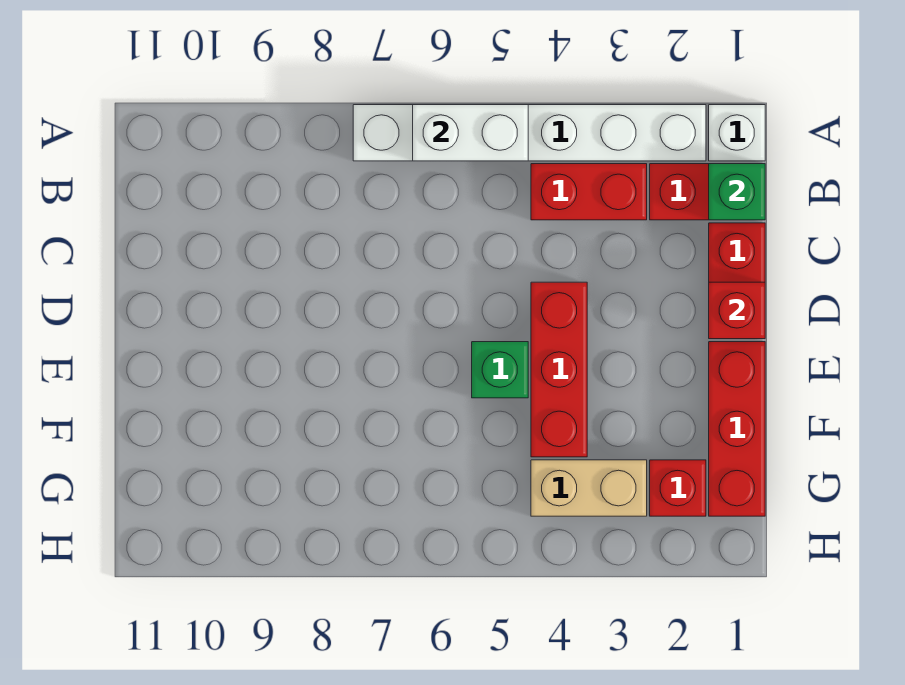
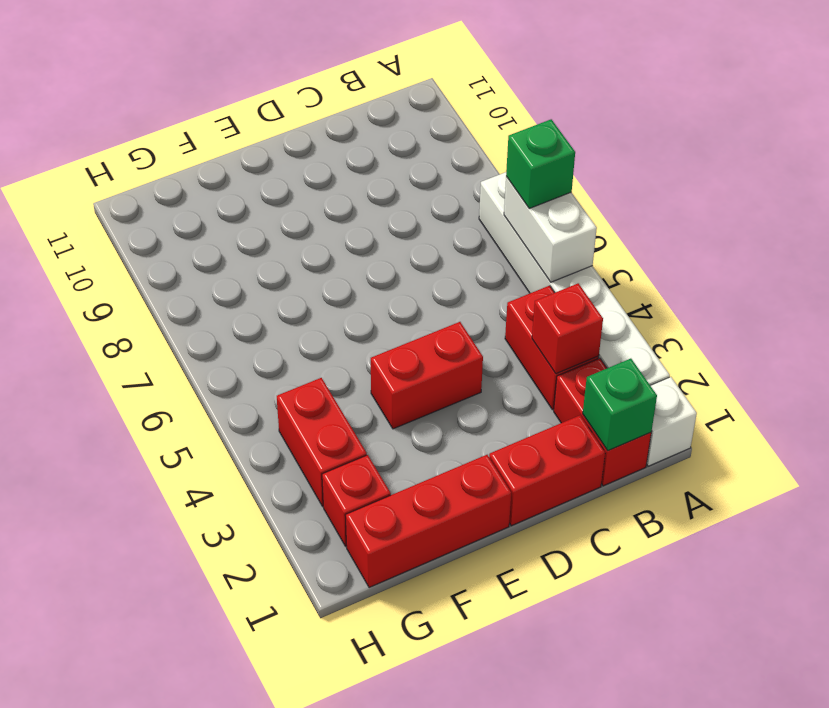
red 1x1 brick [709,282,765,339] -> red 1x1 brick moved to [532,283,603,374]
red 1x3 brick [531,282,587,457] -> red 1x2 brick [371,322,483,429]
green 1x1 brick [472,342,528,398] -> green 1x1 brick moved to [506,119,575,208]
tan 1x2 brick [531,460,647,516] -> red 1x2 brick [277,378,367,506]

